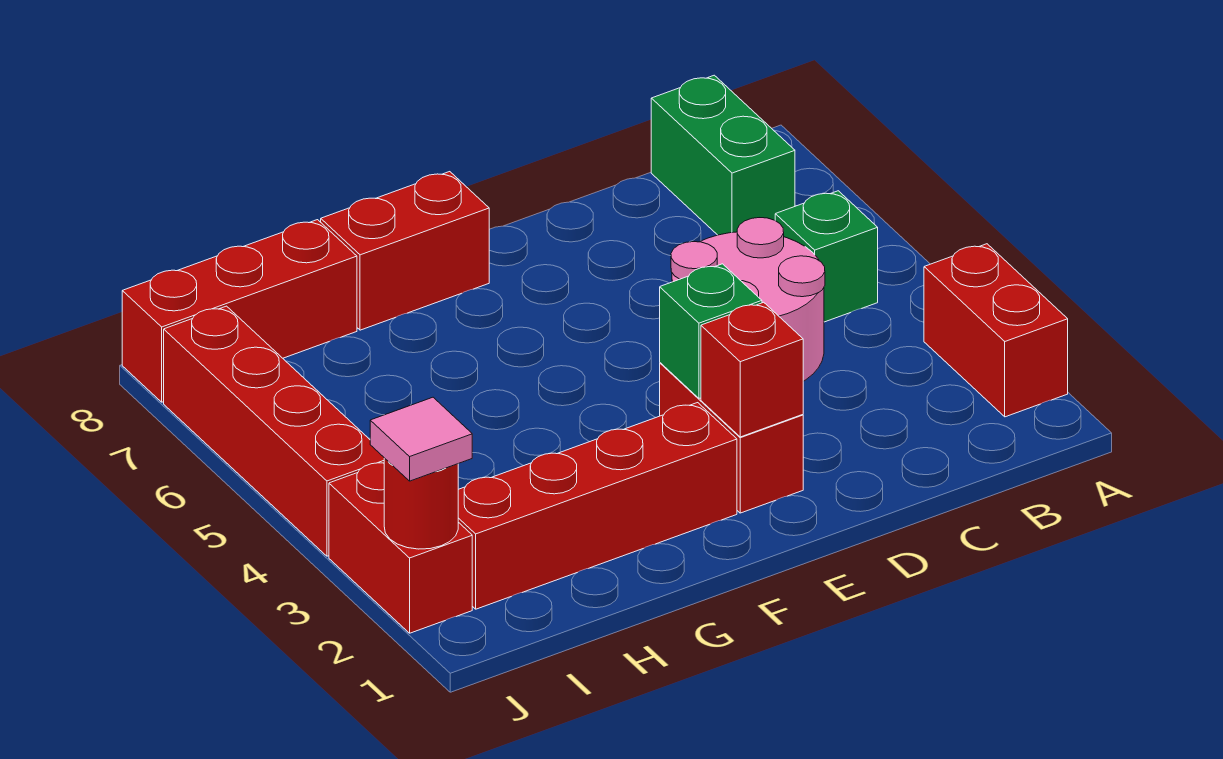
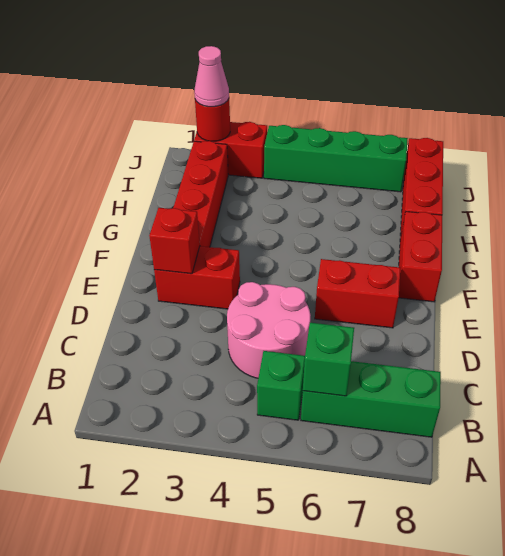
red 1x2 brick [924,244,1068,417] -> red 1x2 brick moved to [315,259,400,328]
green 1x2 brick [651,75,795,235] -> green 1x3 brick [301,361,441,437]
green 1x1 brick [660,264,762,398] -> green 1x1 brick moved to [303,323,354,396]
pink 1x1 tile [370,397,472,481] -> pink 1x1 cone [194,46,229,107]
red 1x4 brick [164,306,384,556] -> green 1x4 brick [264,125,408,192]

